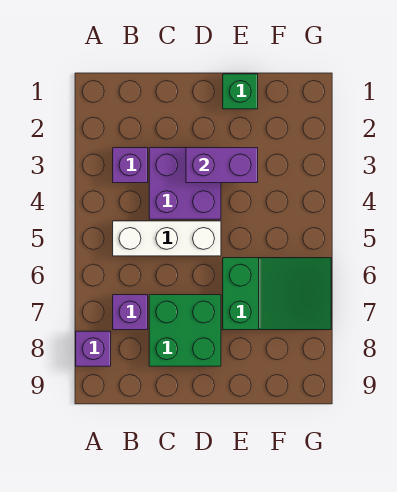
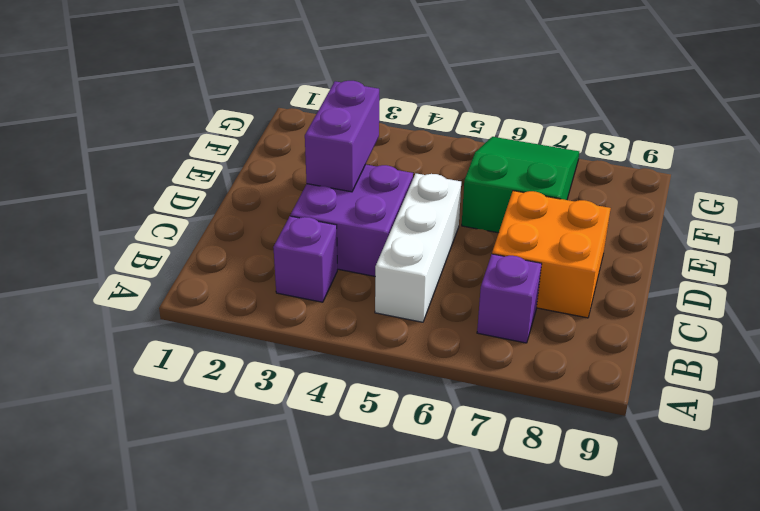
purple 1x1 brick [76,331,111,366] -> none
green 2x2 brick [149,295,221,366] -> orange 2x2 brick [492,191,611,318]
green 1x1 brick [223,74,258,109] -> none

